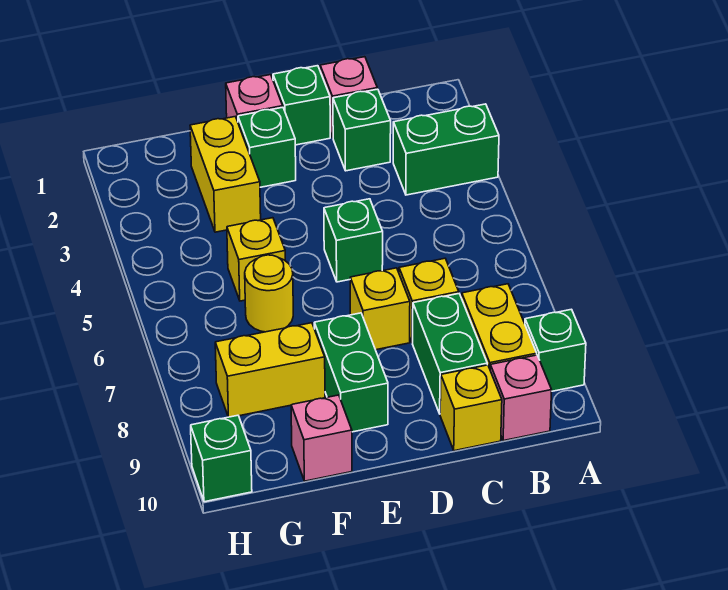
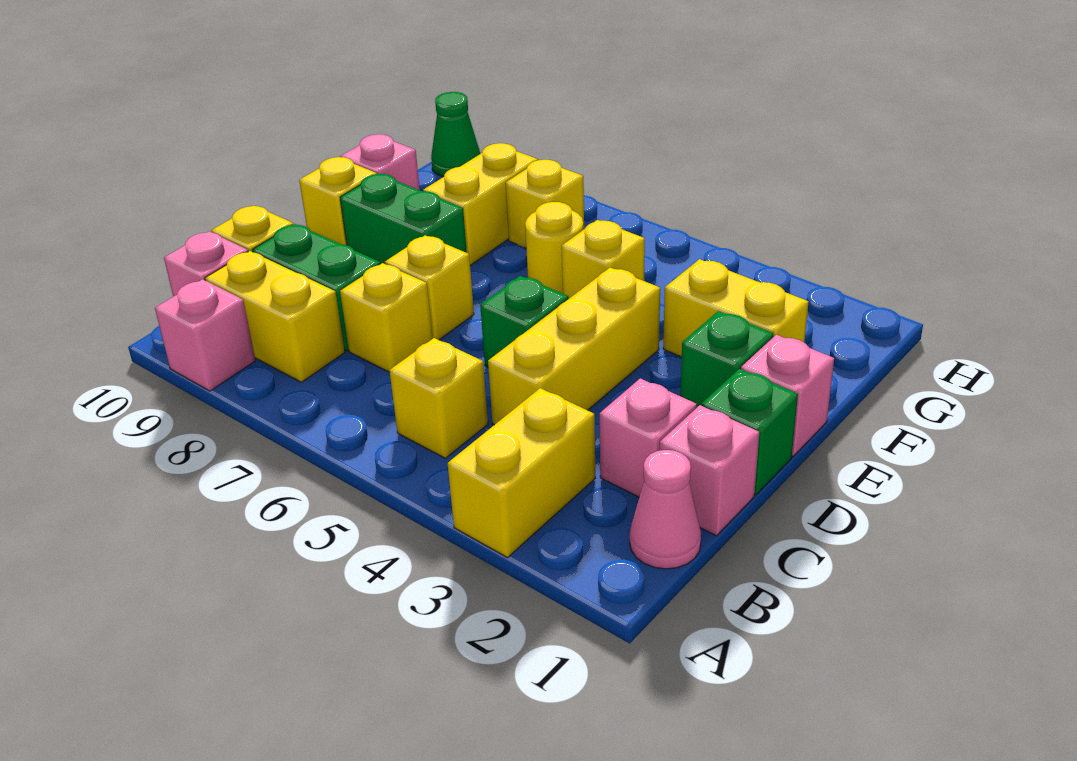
green 1x2 brick [393,104,499,195] -> yellow 1x2 brick [448,388,595,558]
green 1x1 brick [525,309,586,391] -> pink 1x1 brick [155,279,256,391]
none -> pink 1x1 cone [630,450,701,569]
none -> yellow 1x1 brick [389,338,488,458]
green 1x1 brick [333,89,391,171] -> pink 1x1 brick [599,379,697,497]
none -> yellow 1x3 brick [488,268,660,425]
none -> yellow 1x1 brick [299,157,377,245]
none -> yellow 1x1 brick [506,160,584,248]
green 1x1 brick [191,415,252,502] -> green 1x1 cone [431,92,480,177]

